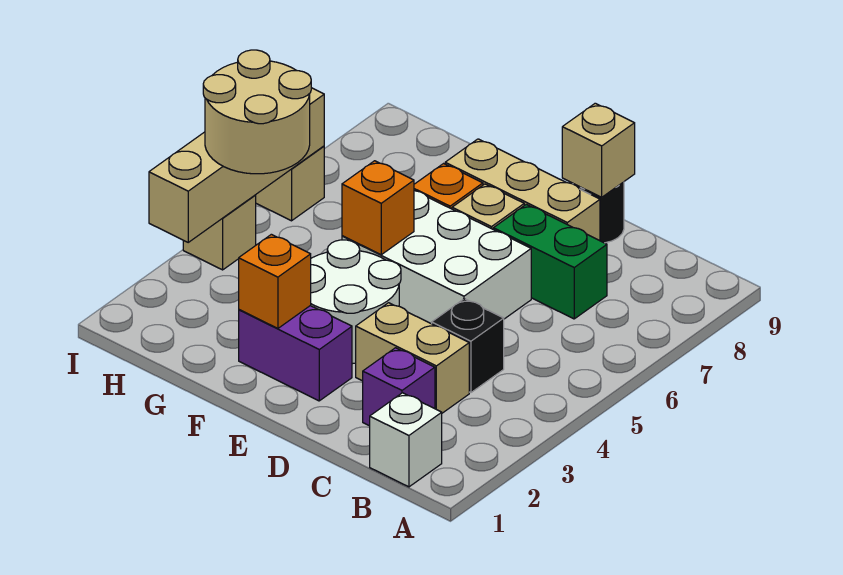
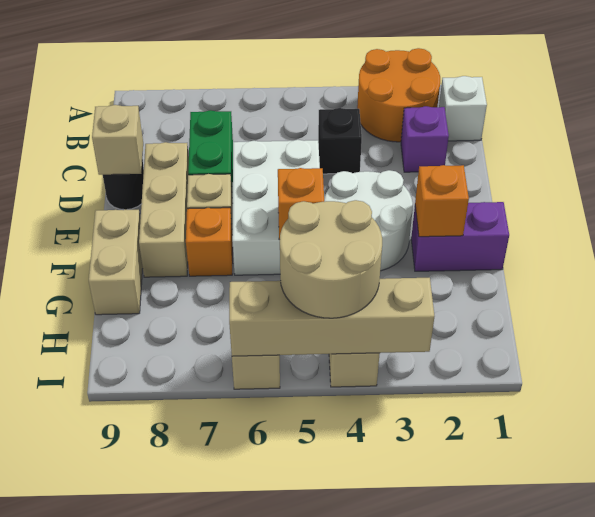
none -> orange 2x2 round brick [357,48,440,142]
tan 1x2 brick [356,303,469,413] -> tan 1x2 brick moved to [89,210,143,315]
purple 1x2 brick [239,306,352,401] -> purple 1x2 brick turned to [411,202,509,271]

